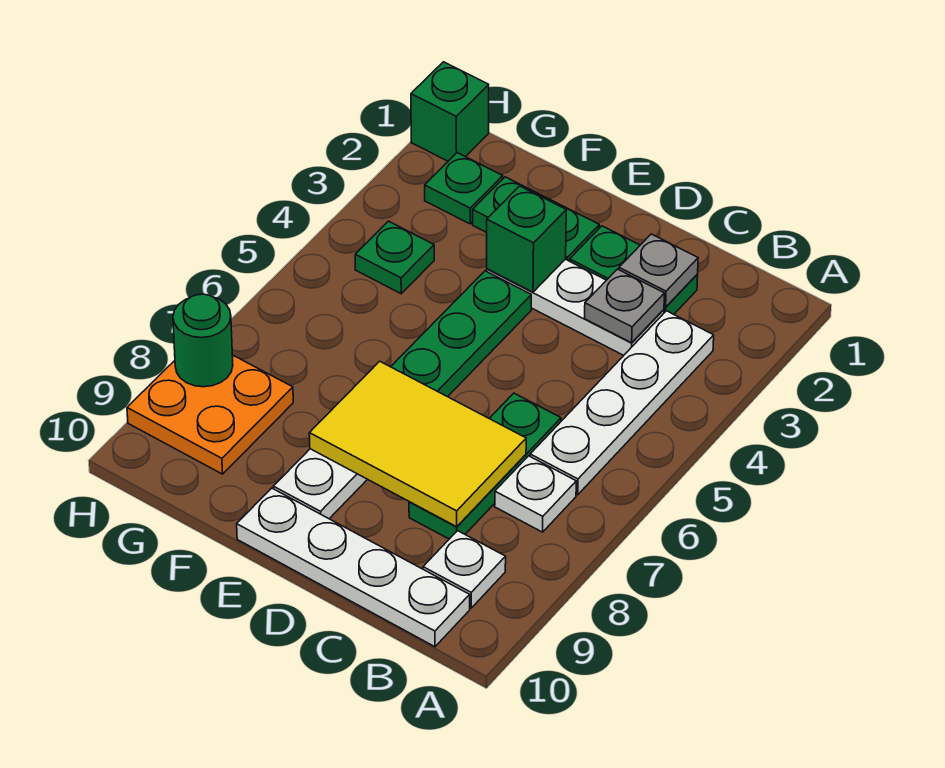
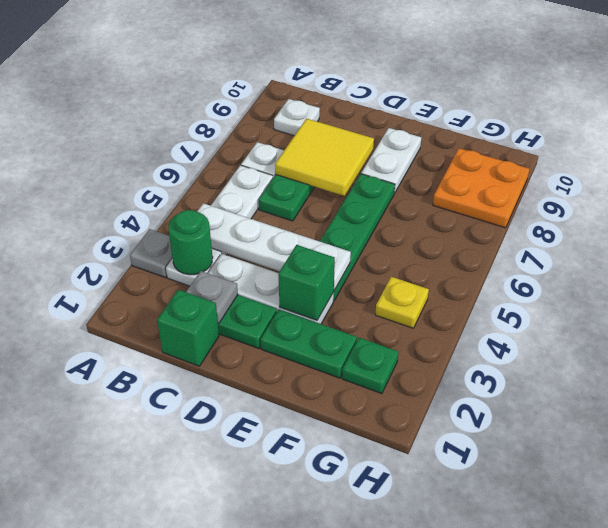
white 1x4 plate [237,488,470,647] -> white 1x4 plate moved to [197,203,351,290]
grey 1x1 plate [585,269,665,343] -> grey 1x1 plate moved to [130,229,172,278]
yellow 2x3 tile [309,361,526,527] -> yellow 2x2 tile [275,119,374,196]
green 1x1 plate [355,221,434,294] -> yellow 1x1 plate [375,277,429,328]
green 1x1 brick [411,62,489,161] -> green 1x1 brick moved to [157,290,219,366]
green 1x1 round brick [173,294,233,387] -> green 1x1 round brick moved to [168,210,213,275]

